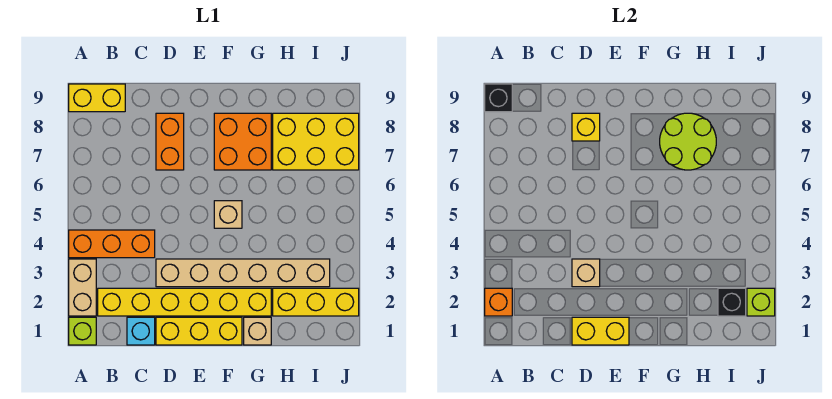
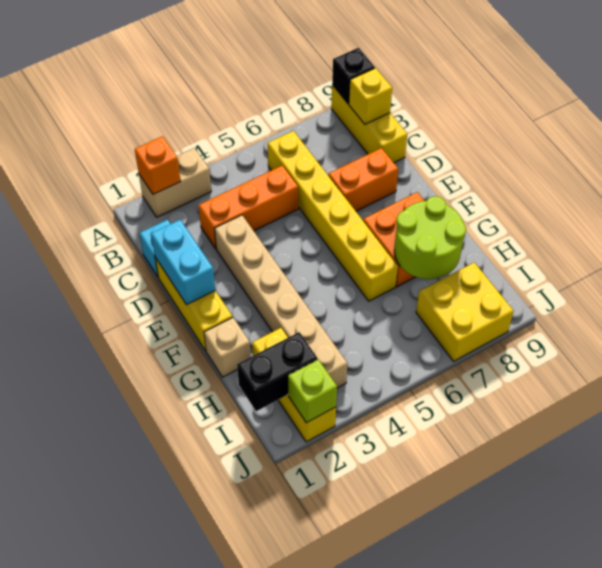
lime 1x1 brick [69,317,96,345] -> none
orange 1x3 brick [69,230,155,258] -> orange 1x3 brick turned to [199,165,298,249]
yellow 1x2 brick [69,84,125,112] -> yellow 1x3 brick [331,85,407,163]
yellow 1x6 brick [98,288,271,316] -> yellow 1x6 brick moved to [268,131,398,301]
yellow 1x2 brick [572,317,629,345] -> cyan 1x2 brick [151,220,215,305]
tan 1x1 brick [572,259,600,287] -> none
yellow 1x1 brick [572,113,600,141] -> yellow 1x1 brick moved to [349,68,392,124]
tan 1x1 brick [214,201,242,228] -> none
yellow 2x3 brick [273,113,359,170] -> yellow 2x2 brick [416,262,514,361]
black 1x1 brick [718,288,746,316] -> black 1x2 brick [237,332,318,411]

